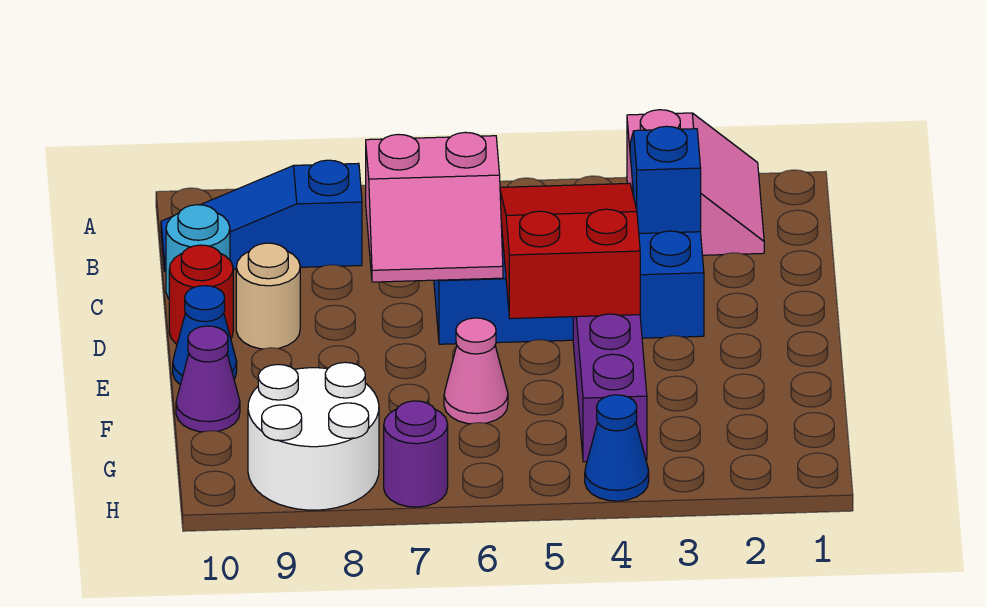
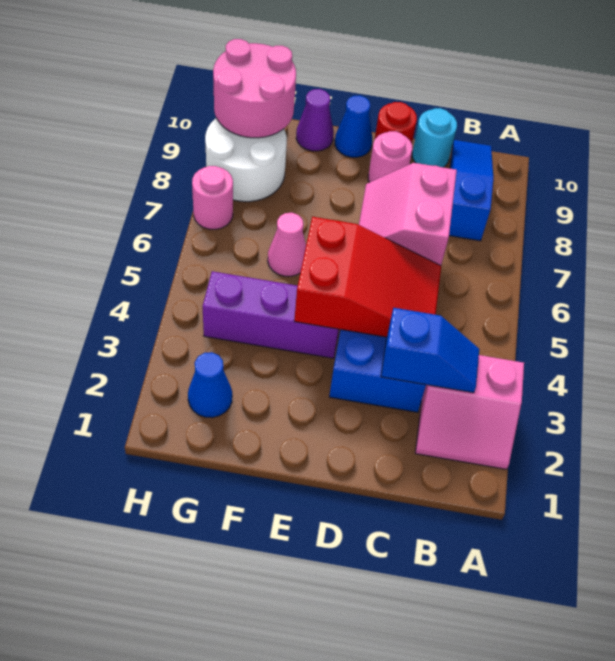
tan 1x1 round brick [236,243,300,349] -> pink 1x1 round brick [368,131,412,182]
none -> pink 2x2 round brick [213,39,296,138]
blue 1x1 cone [585,395,649,501] -> blue 1x1 cone moved to [188,352,232,418]
purple 1x1 round brick [384,401,448,507] -> pink 1x1 round brick [192,166,233,229]

